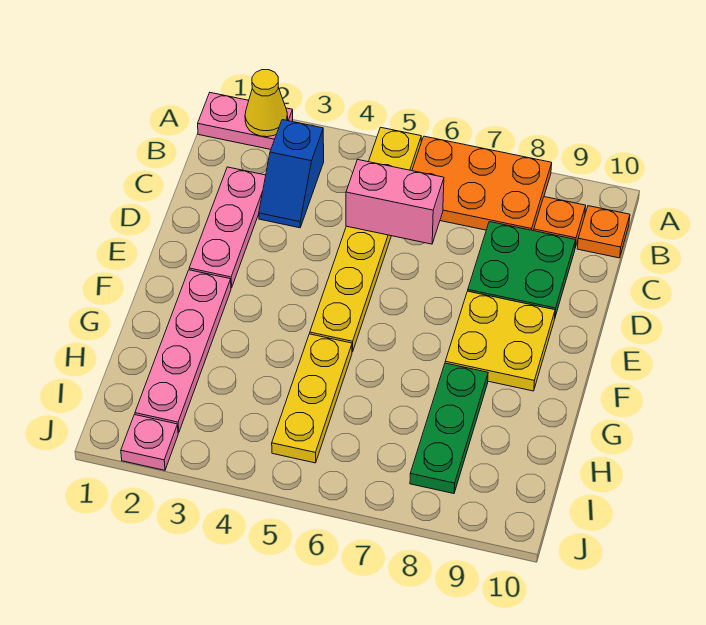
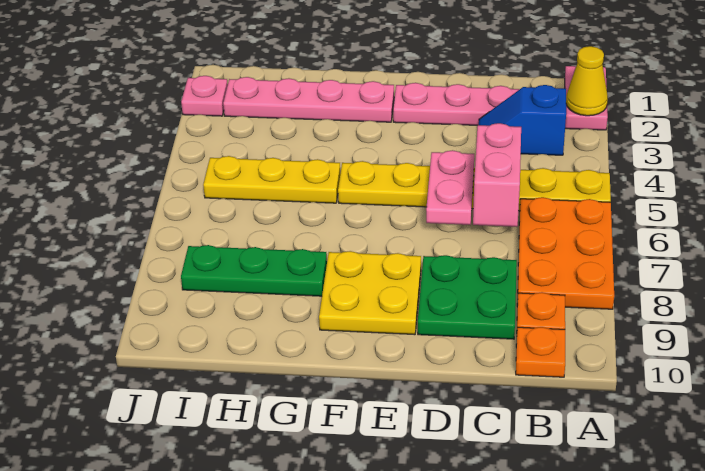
none -> pink 1x2 plate [426,150,474,225]

